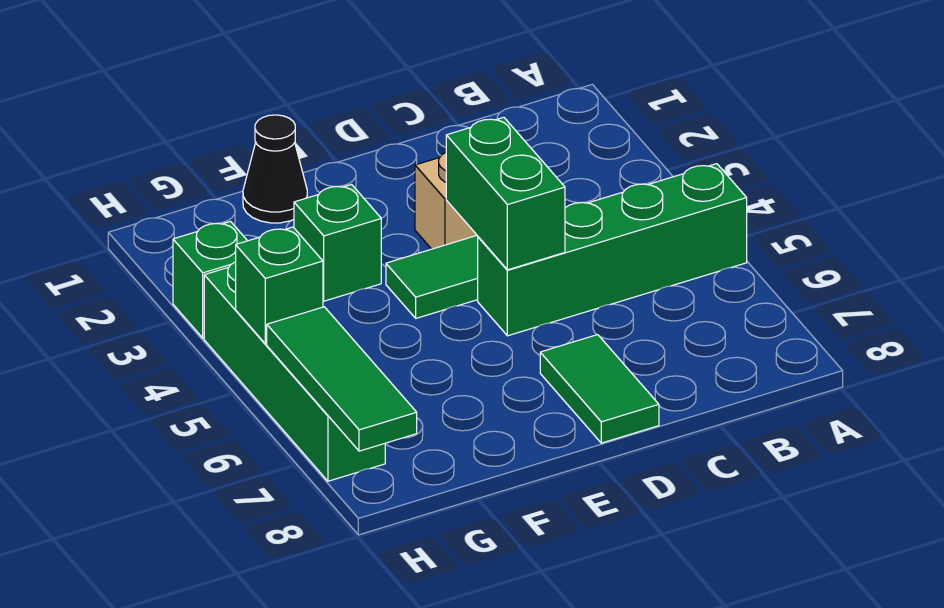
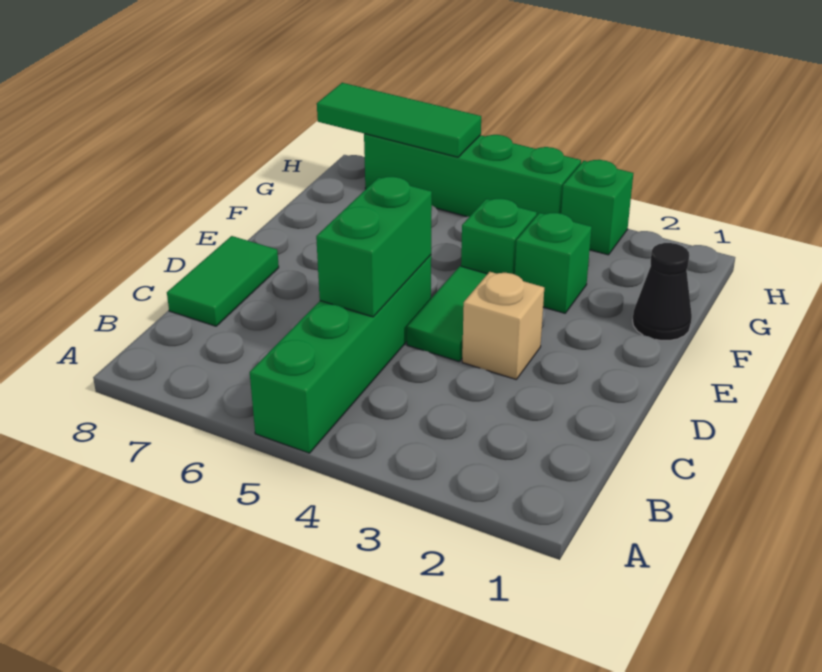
green 1x2 brick [446,117,565,270] -> green 1x2 brick turned to [316,177,432,317]
green 1x2 tile [540,335,659,443] -> green 1x2 tile turned to [167,236,279,326]
green 1x1 brick [236,227,323,344] -> green 1x1 brick moved to [461,199,537,274]

